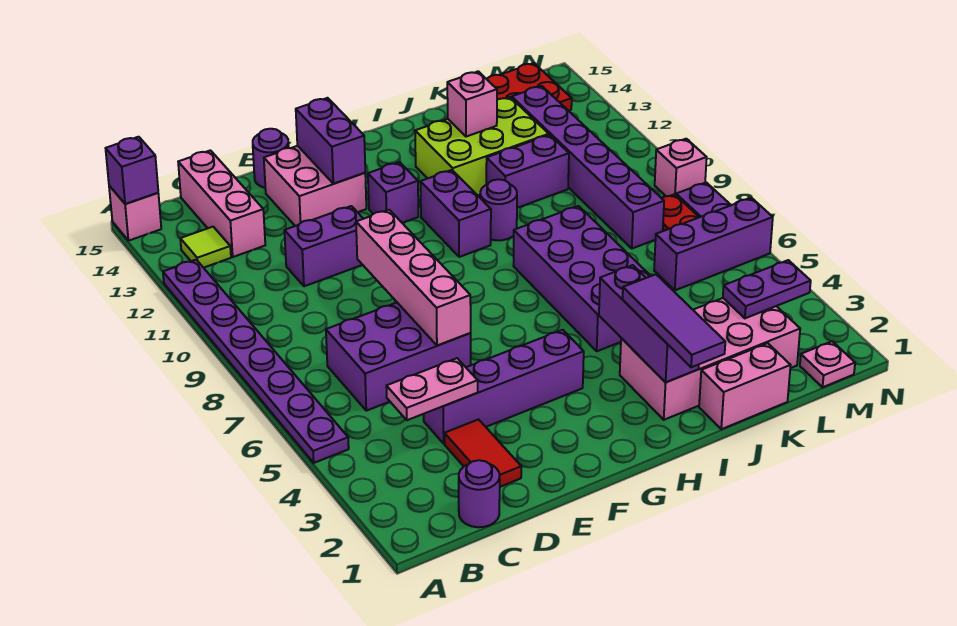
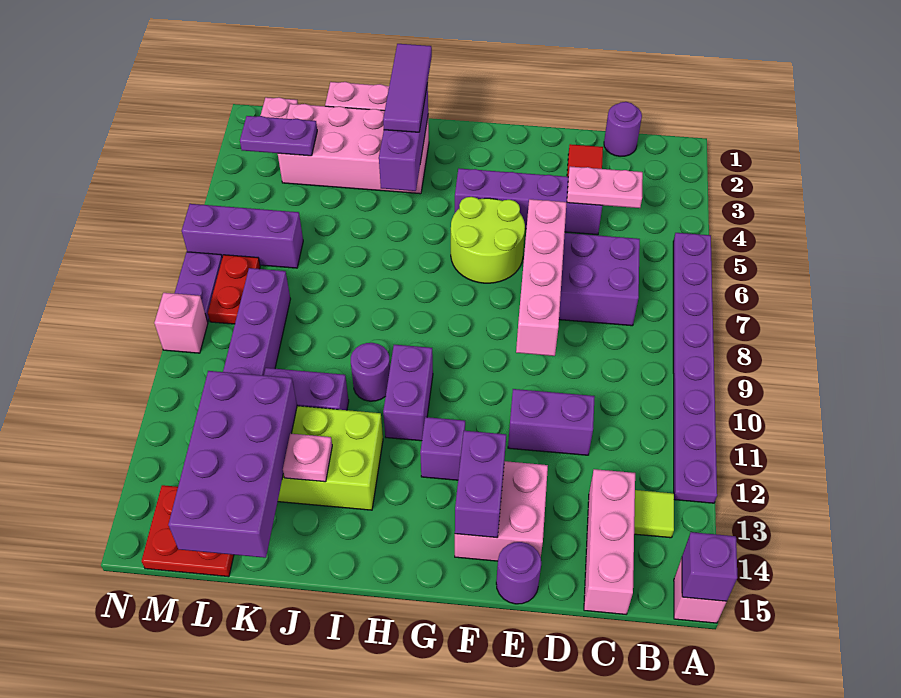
none -> lime 2x2 round brick [451,197,525,283]
purple 2x4 brick [514,206,650,351] -> purple 2x4 brick moved to [168,371,297,558]
pink 1x1 brick [447,71,497,137] -> pink 1x1 plate [283,434,332,482]

